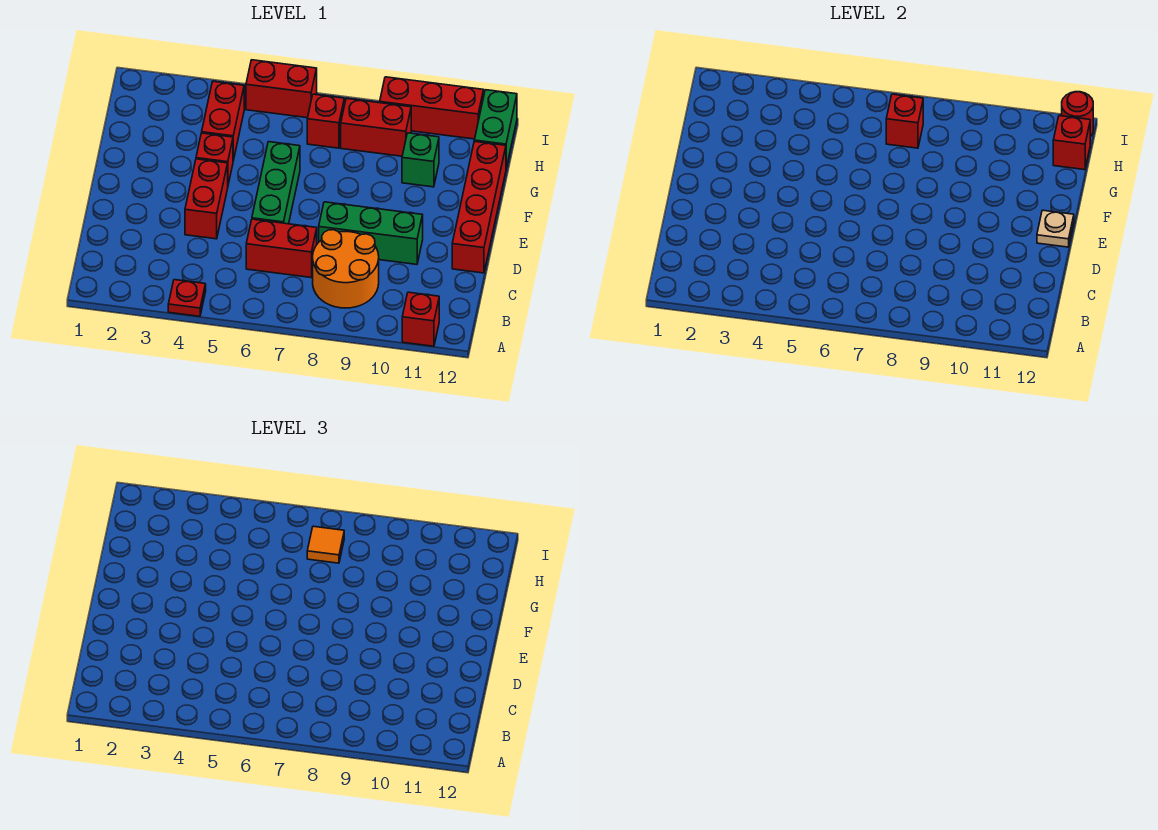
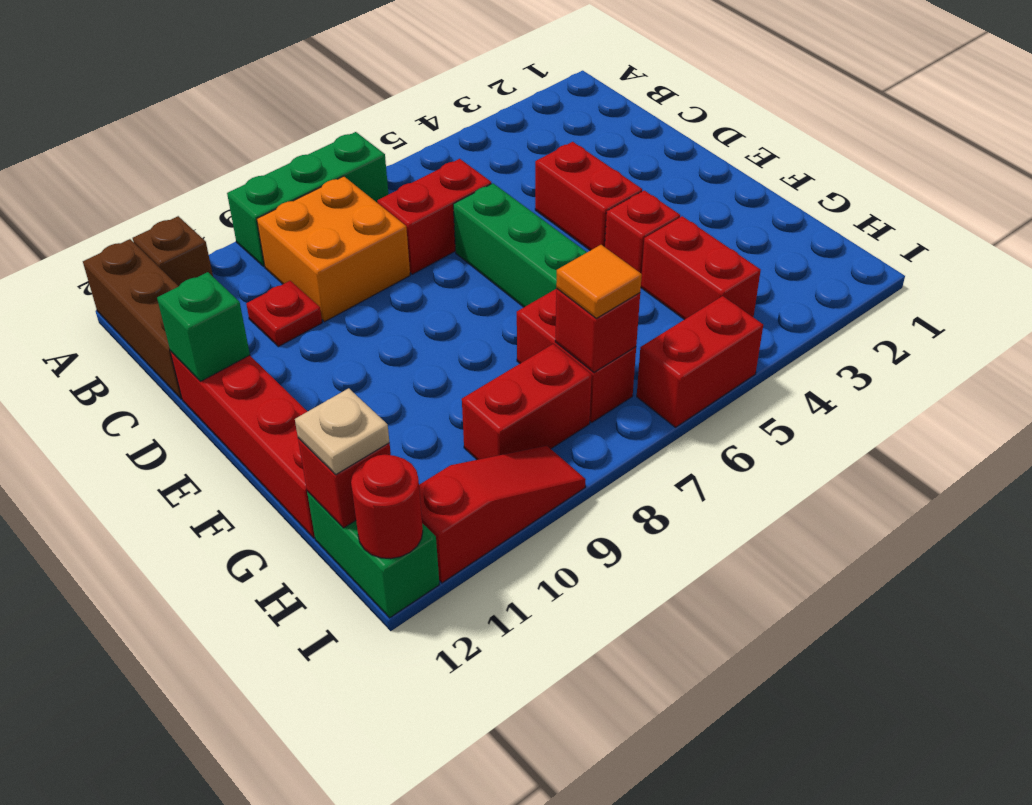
red 1x1 plate [168,280,206,316] -> red 1x1 plate moved to [246,281,322,347]
red 1x1 brick [402,292,439,346] -> brown 1x1 brick [133,216,213,286]
none -> brown 1x3 brick [83,239,182,399]
orange 2x2 round brick [313,230,379,308] -> orange 2x2 brick [257,176,410,322]
green 1x3 brick [319,202,423,264] -> green 1x3 brick moved to [227,132,388,266]
tan 1x1 plate [1037,210,1074,247] -> tan 1x1 plate moved to [295,388,389,474]
green 1x1 brick [402,133,439,187] -> green 1x1 brick moved to [157,272,250,381]
red 1x1 brick [307,94,344,148] -> red 1x2 brick [517,289,636,422]
red 1x3 brick [380,77,484,139] -> red 1x3 slope [419,446,586,583]

